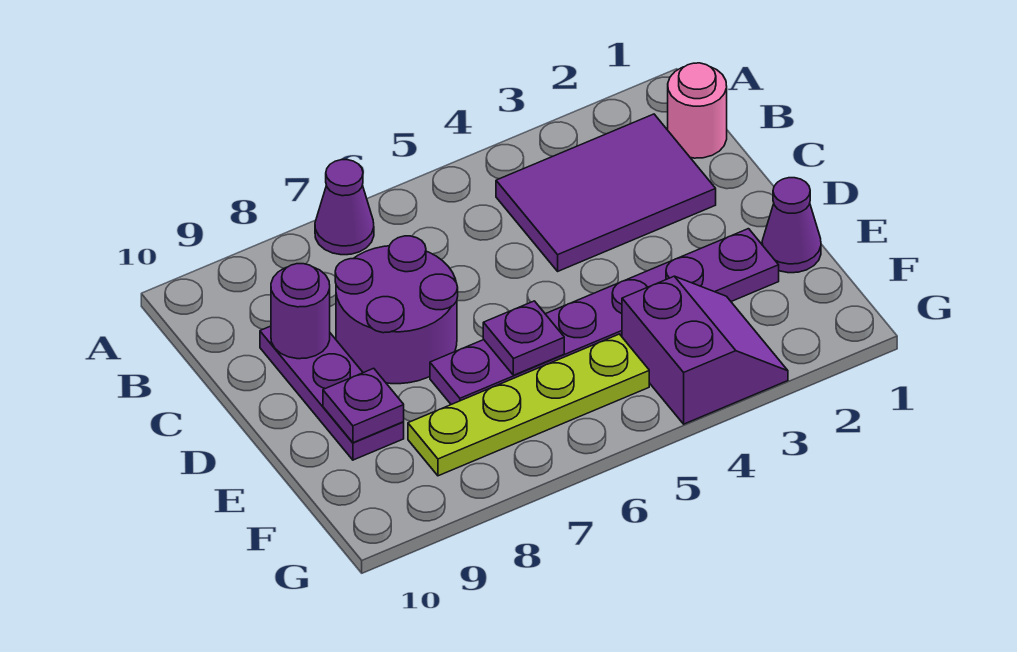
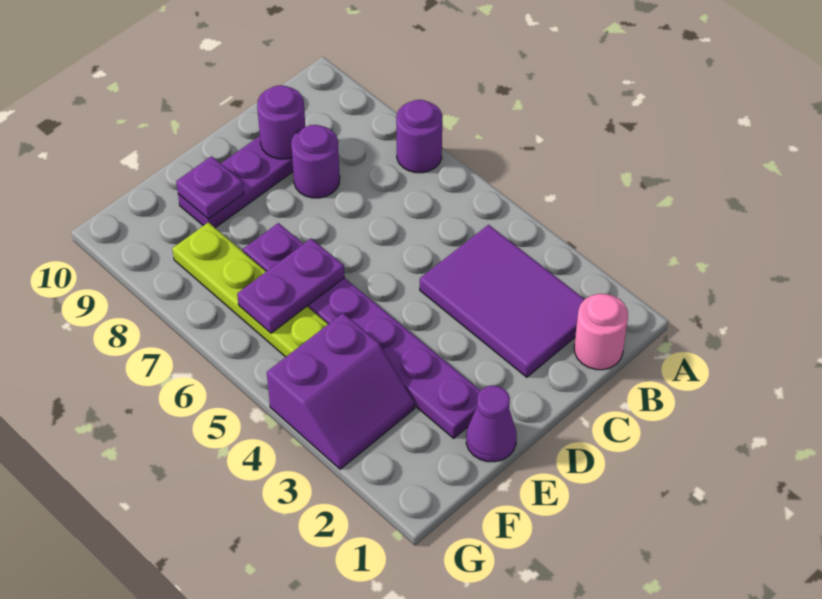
purple 1x1 cone [315,160,374,255] -> purple 1x1 round brick [396,100,442,173]
purple 2x2 round brick [335,236,458,384] -> purple 1x1 round brick [291,125,340,198]
purple 1x1 plate [483,301,564,375] -> purple 1x2 plate [237,239,345,333]

